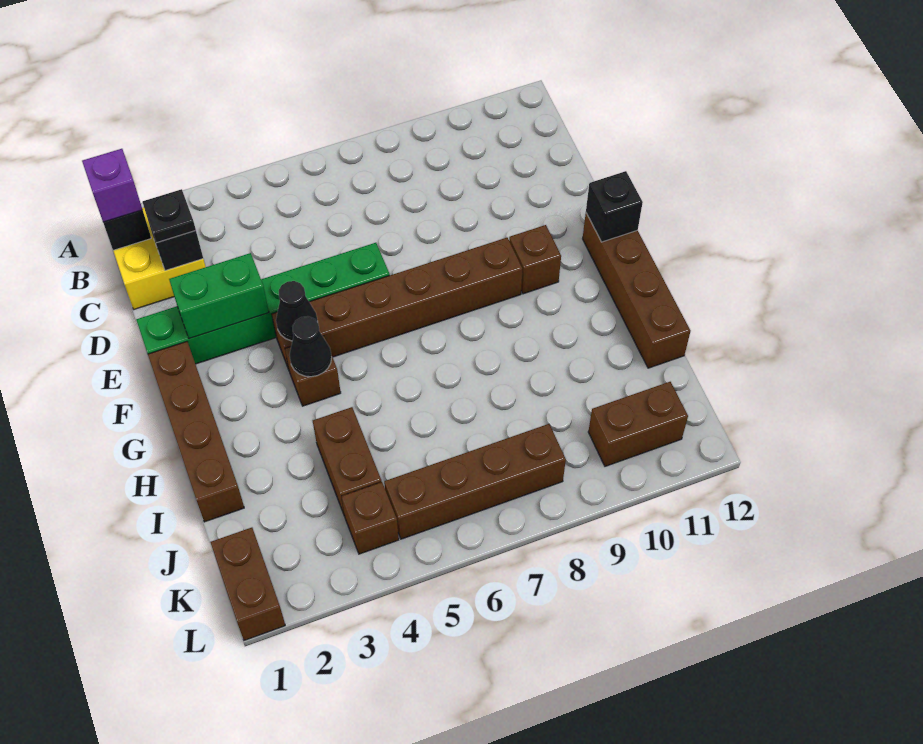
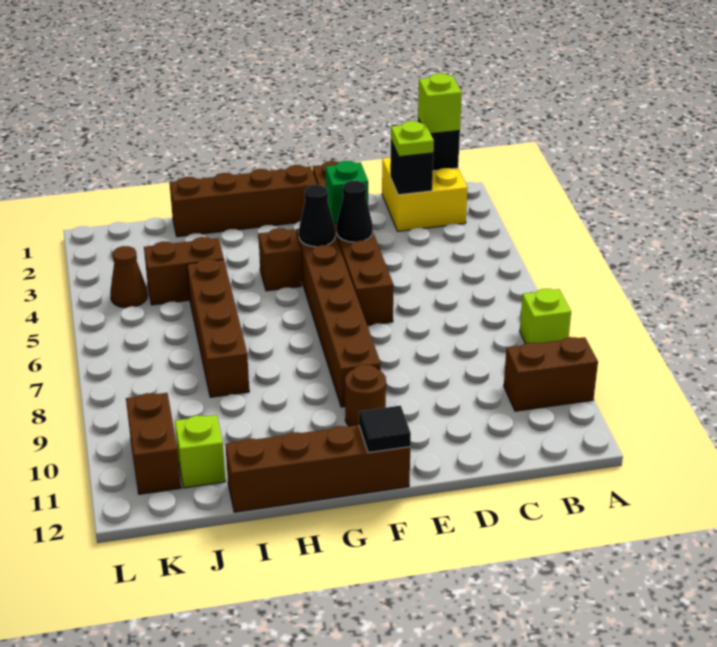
none -> lime 1x1 brick [520,289,571,344]
purple 1x1 brick [82,149,143,222] -> lime 1x1 brick [418,73,462,134]
black 1x1 plate [143,189,196,243] -> lime 1x1 plate [391,121,434,157]
green 1x6 brick [136,243,390,364] -> brown 1x6 brick [313,161,394,325]
green 1x2 brick [169,253,269,339] -> green 1x1 brick [326,161,368,223]
brown 1x1 brick [509,225,561,294] -> brown 1x1 round brick [345,365,386,426]
black 1x1 brick [586,171,643,242] -> black 1x1 tile [359,406,411,453]
black 1x1 cone [289,316,332,377] -> black 1x1 cone moved to [337,181,373,242]
none -> lime 1x1 brick [175,415,226,488]
brown 1x2 brick [210,528,285,640] -> brown 1x2 brick moved to [504,337,598,411]
brown 1x1 brick [341,482,399,554] -> brown 1x1 cone [110,246,148,308]
brown 1x4 brick [384,424,566,539] -> brown 1x4 brick moved to [187,259,249,397]

